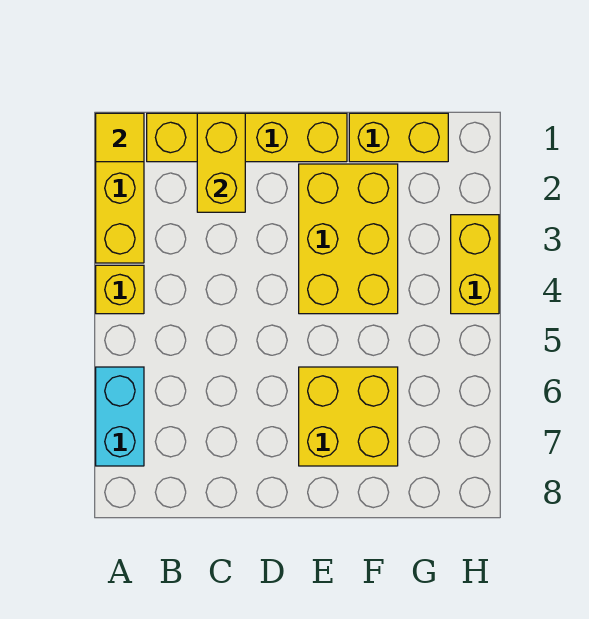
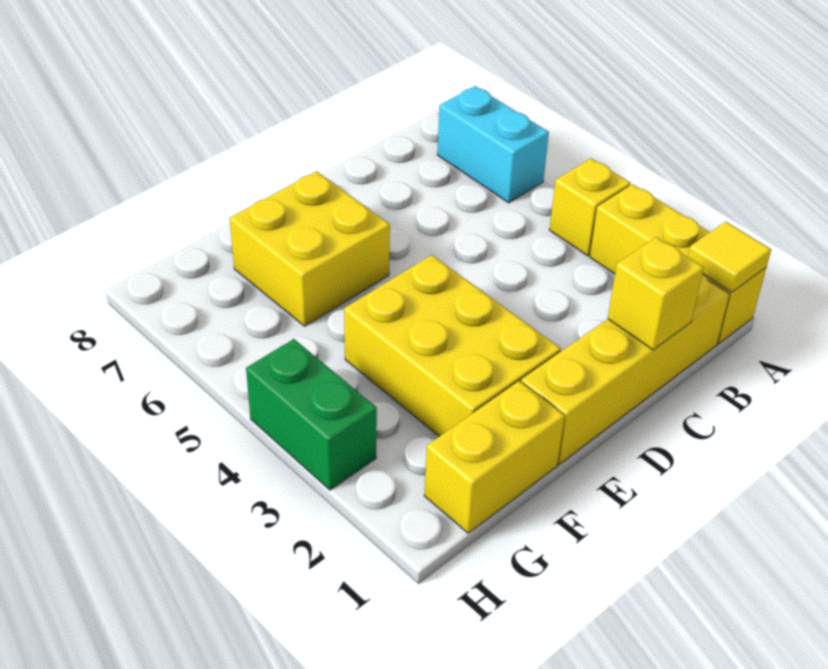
yellow 1x2 brick [197,113,245,212] -> yellow 1x1 brick [608,237,704,350]
yellow 1x2 brick [451,215,499,314] -> green 1x2 brick [246,339,377,490]

